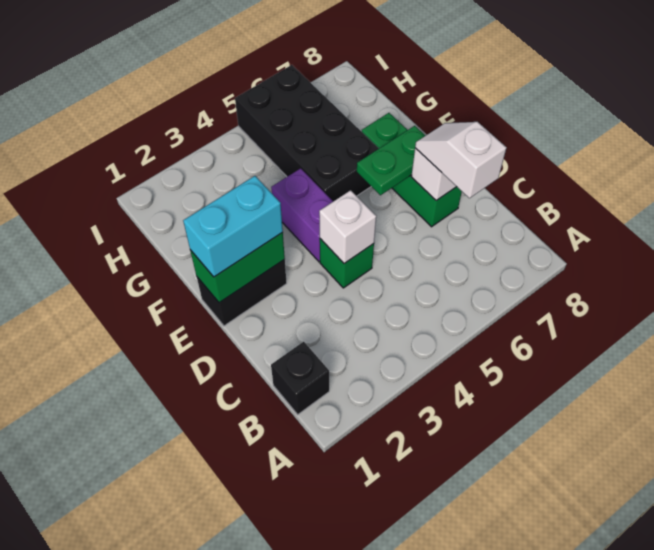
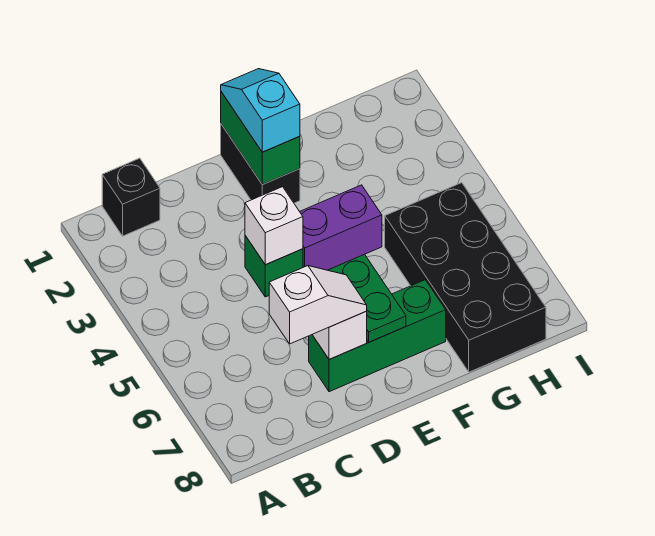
cyan 1x2 brick [183,176,283,277] -> cyan 1x2 slope [221,69,300,152]
black 2x4 brick [235,65,379,201] -> black 2x4 brick turned to [385,183,546,372]

